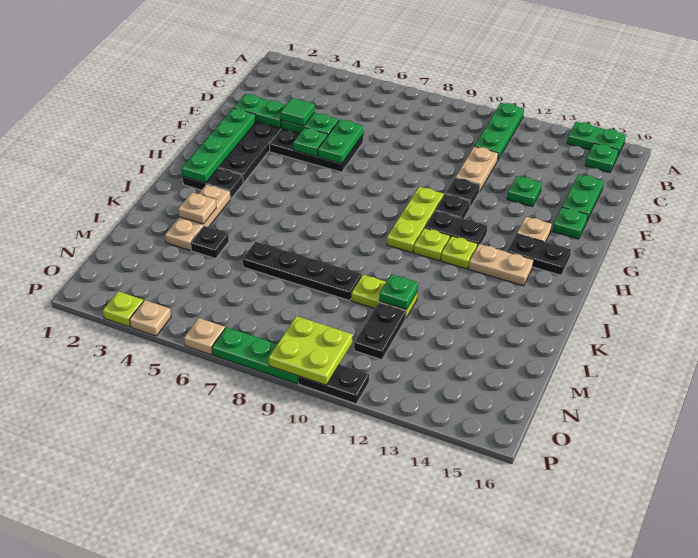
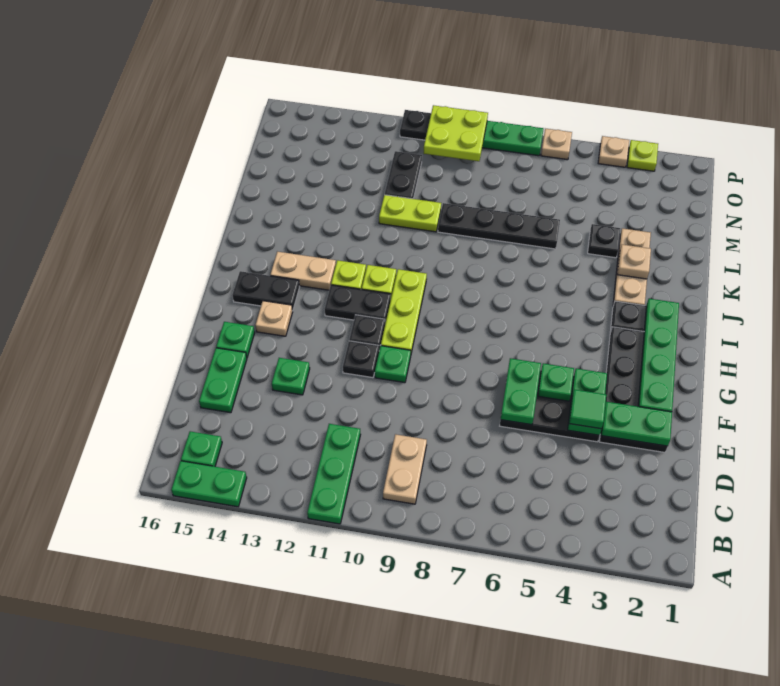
tan 1x2 plate [455,146,498,192] -> tan 1x2 plate moved to [383,434,427,504]
green 1x2 plate [281,113,339,135] -> green 1x2 plate turned to [568,368,607,435]
green 1x1 plate [379,274,418,310] -> green 1x1 plate moved to [375,346,411,383]

